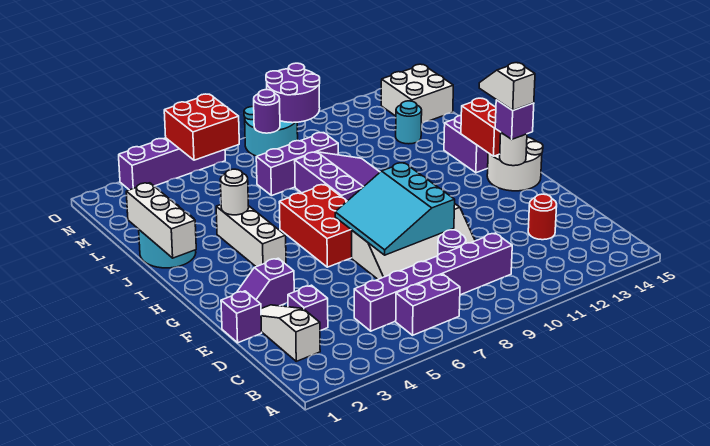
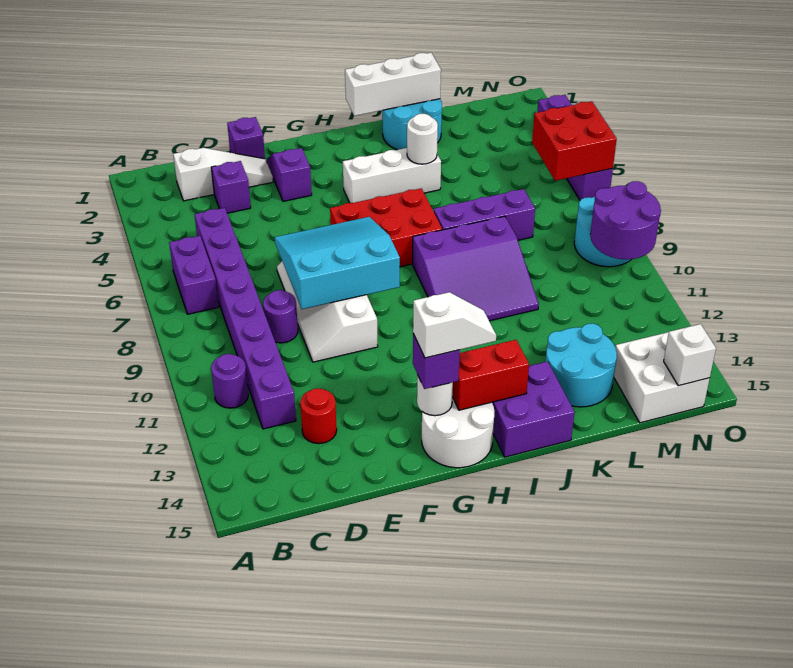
purple 1x6 brick [354,233,512,331] -> purple 1x8 brick [194,208,296,429]
purple 1x3 brick [256,133,338,195] -> purple 1x3 brick turned to [434,189,535,240]
cyan 1x1 round brick [396,101,422,144] -> cyan 2x2 round brick [545,323,617,407]
purple 1x1 round brick [254,90,280,133] -> purple 1x1 round brick moved to [211,354,248,408]
none -> white 1x1 brick [664,324,716,386]

